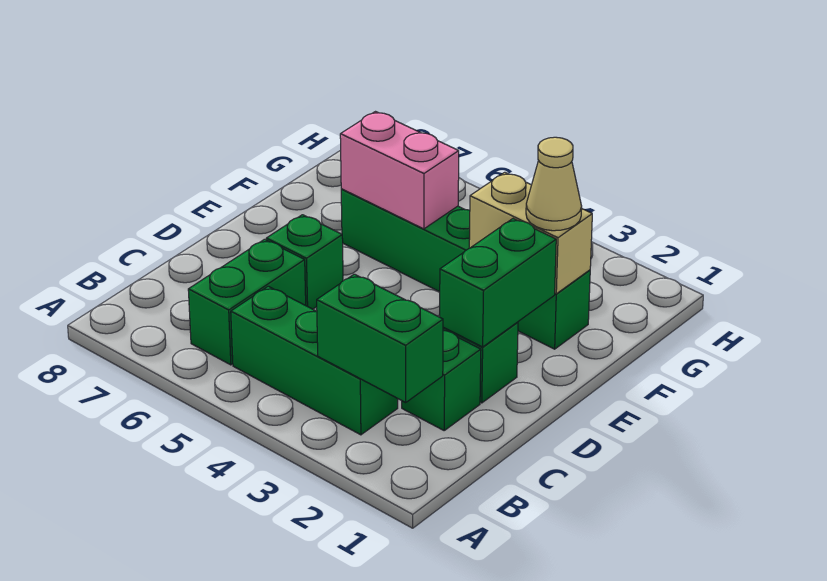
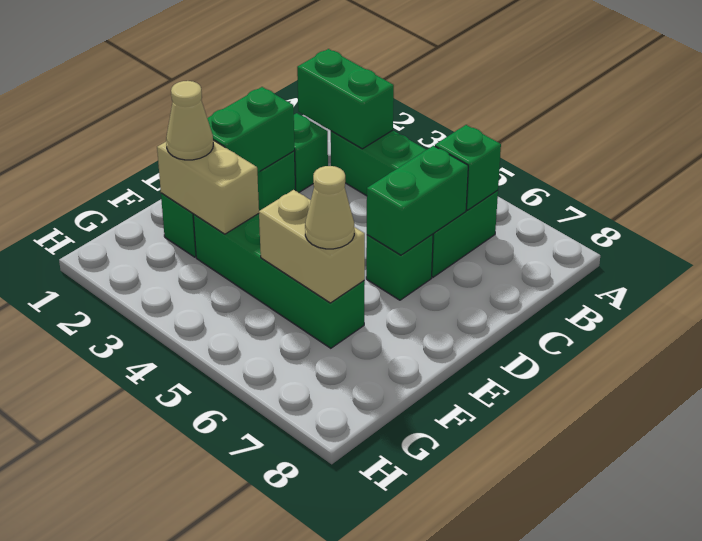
none -> green 1x1 brick [435,125,501,210]
none -> green 1x2 brick [367,146,468,255]
pink 1x2 brick [340,112,459,229] -> tan 1x2 brick [259,190,365,303]
none -> tan 1x1 cone [305,166,354,249]

